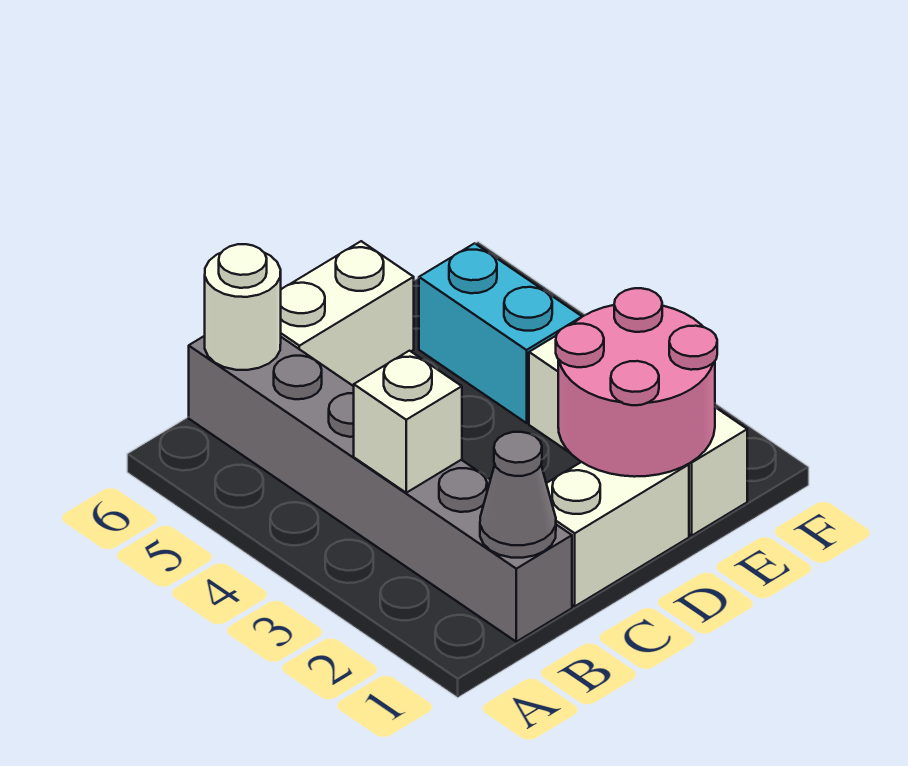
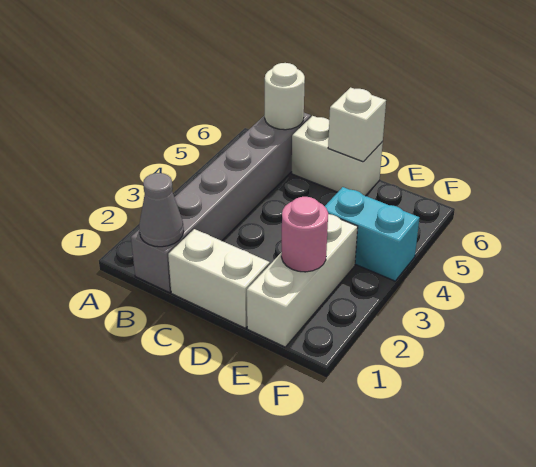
white 1x1 brick [354,351,462,493] -> white 1x1 brick moved to [328,88,386,162]
pink 2x2 round brick [556,288,717,477] -> pink 1x1 round brick [281,197,328,272]
cyan 1x2 brick [419,243,582,423] -> cyan 1x2 brick turned to [325,187,419,281]

